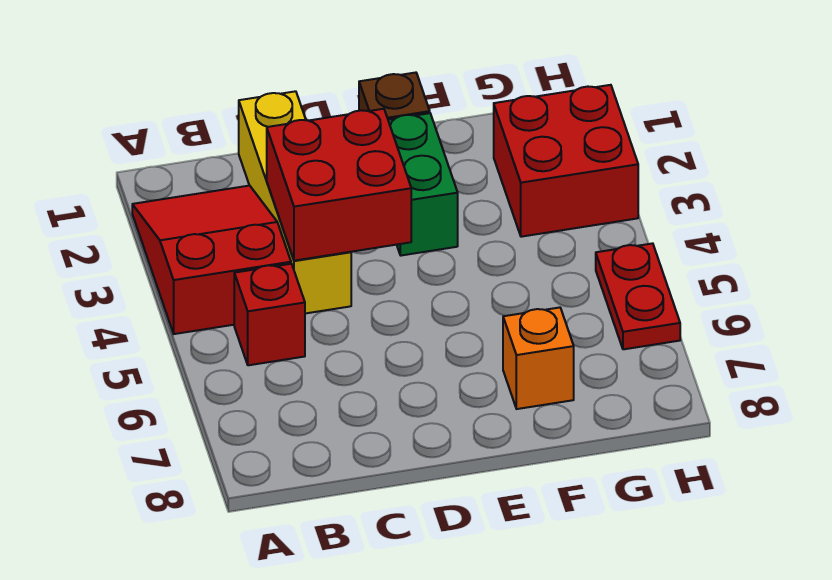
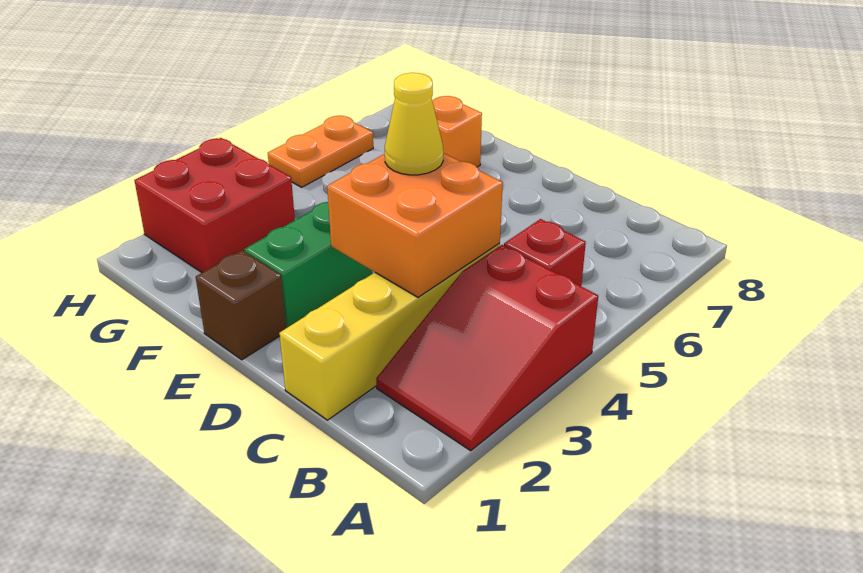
red 2x2 brick [267,109,411,261] -> orange 2x2 brick [327,153,503,297]
none -> yellow 1x1 cone [385,73,443,175]
red 1x2 plate [596,243,680,349] -> orange 1x2 plate [268,116,373,187]

